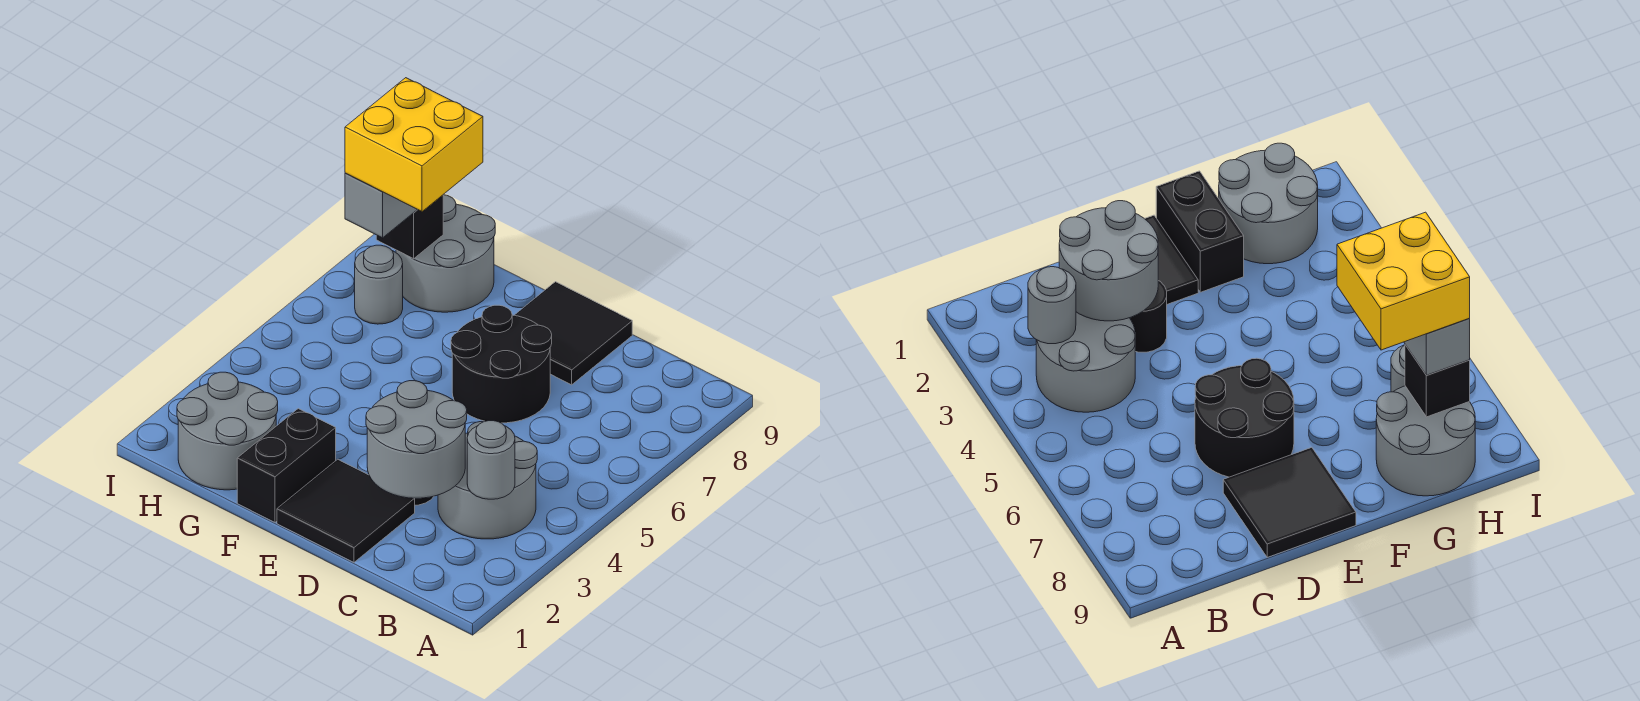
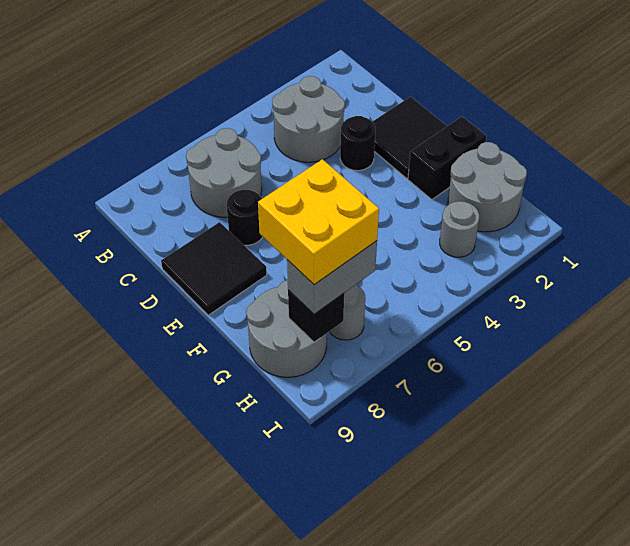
grey 1x1 round brick [467,421,515,499] -> grey 1x1 round brick moved to [440,201,479,257]
grey 2x2 round brick [366,381,467,498] -> grey 2x2 round brick moved to [186,128,262,217]
black 2x2 round brick [451,305,552,423] -> black 1x1 round brick [227,190,263,245]

